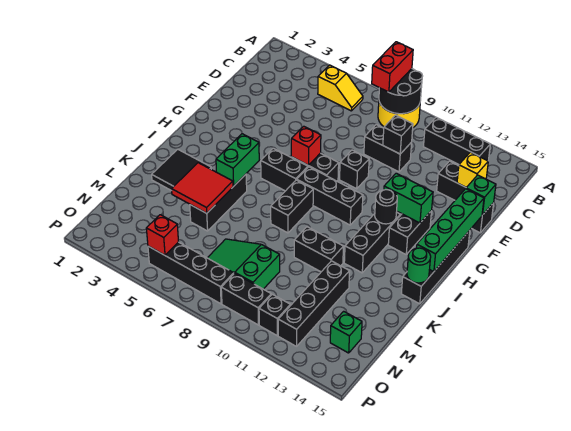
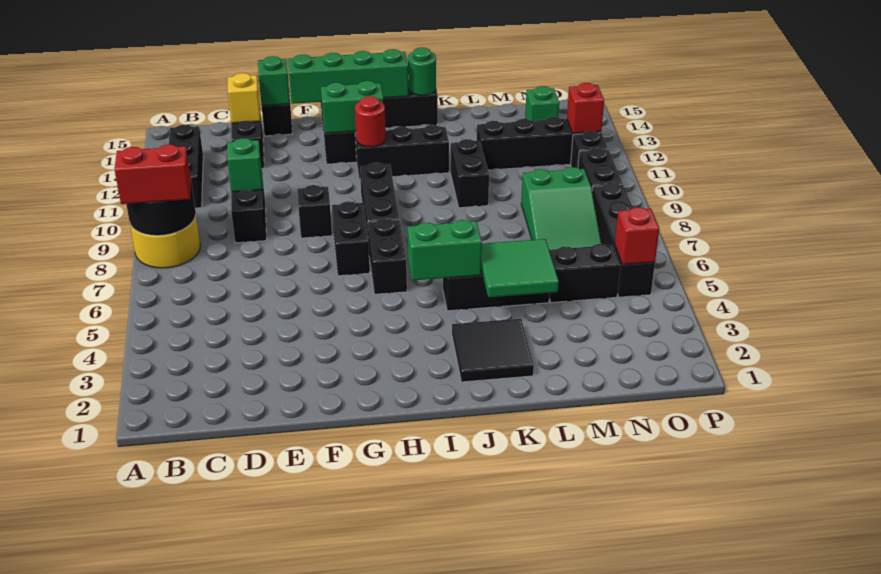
yellow 1x2 slope [318,65,363,111] -> none
black 1x1 brick [383,115,413,154] -> green 1x1 brick [227,138,263,192]
red 1x1 brick [291,126,321,165] -> red 1x1 brick moved to [567,83,604,133]
green 1x2 brick [384,173,433,223] -> green 1x2 brick turned to [321,81,384,133]
black 1x1 round brick [375,190,397,224] -> red 1x1 round brick [355,96,386,147]
black 1x2 brick [271,180,313,233] -> black 1x2 brick moved to [549,244,621,303]
red 2x2 tile [172,163,233,213] -> green 2x2 tile [481,239,559,298]

